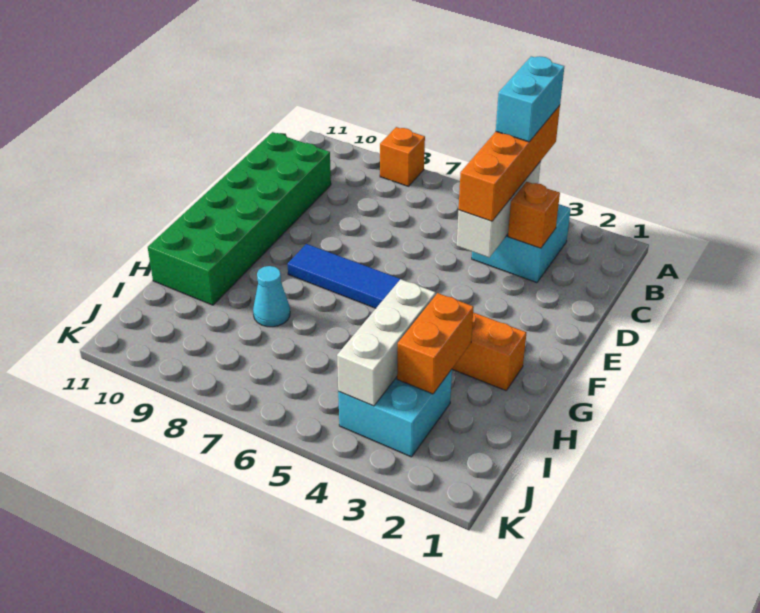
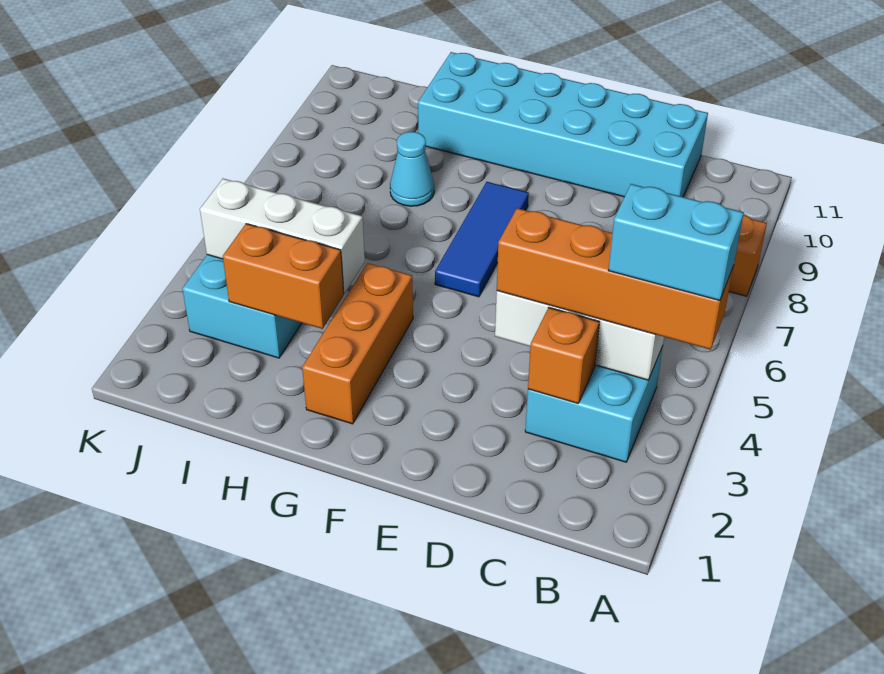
green 2x6 brick [148,132,331,305] -> cyan 2x6 brick [418,52,708,197]

